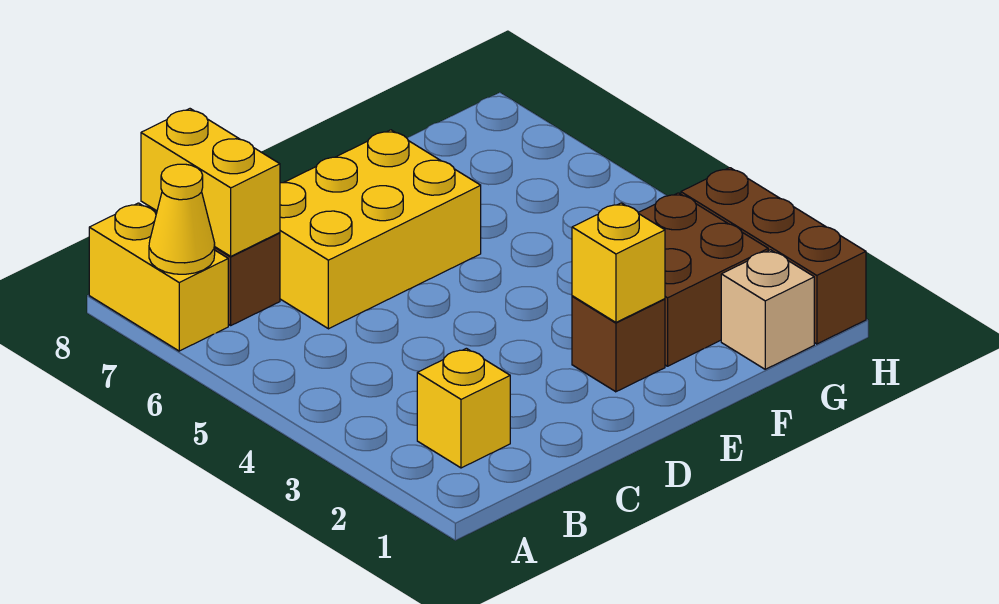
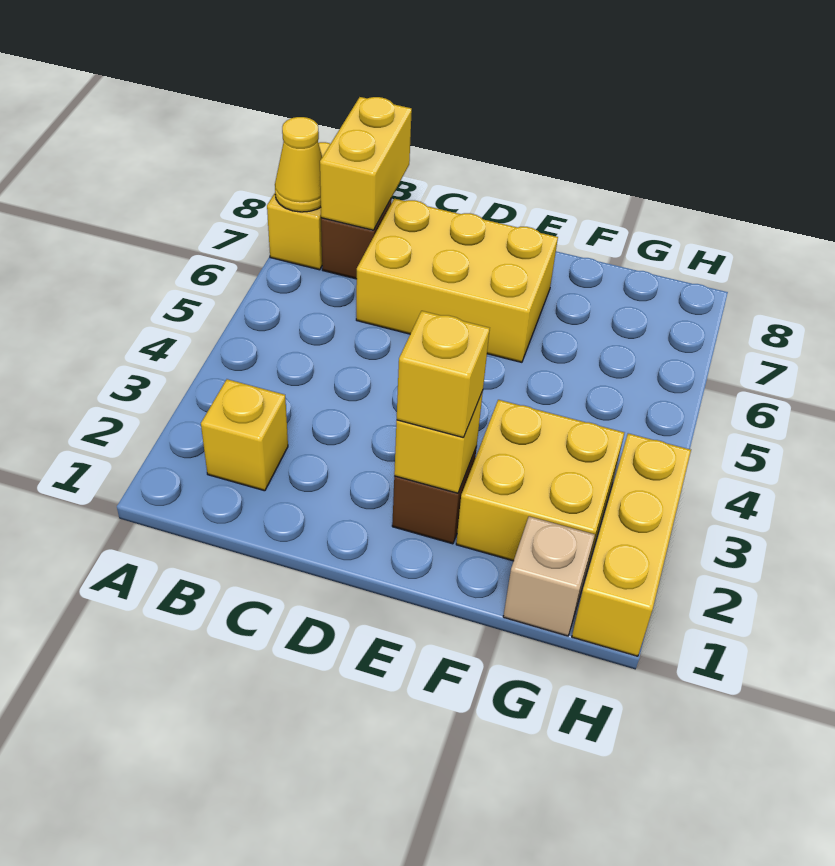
none -> yellow 1x1 brick [397,311,490,438]
brown 2x2 brick [638,193,768,366] -> yellow 2x2 brick [456,400,624,576]
brown 1x3 brick [681,168,866,344] -> yellow 1x3 brick [572,433,691,656]

